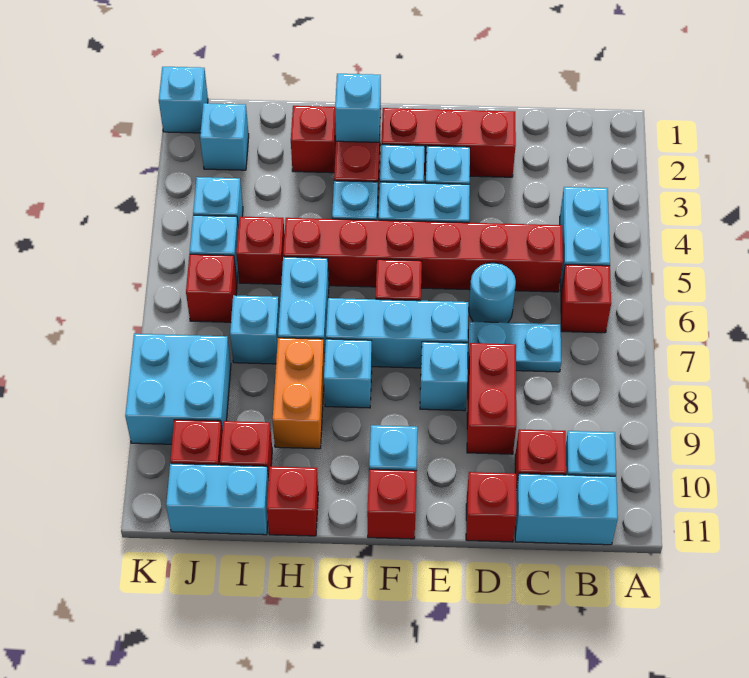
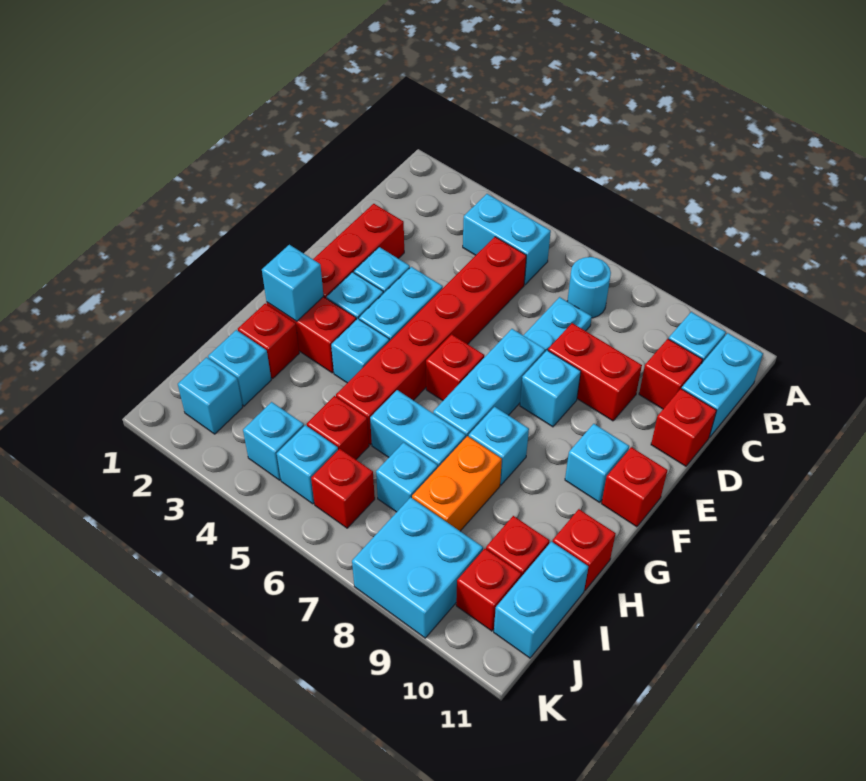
red 1x1 brick [561,265,611,333] -> none
cyan 1x1 round brick [469,263,516,323] -> cyan 1x1 round brick moved to [567,257,611,318]
orange 1x2 brick [273,338,325,449] -> orange 1x2 brick turned to [412,436,502,531]
cyan 1x1 brick [159,67,208,133] -> cyan 1x1 brick moved to [208,330,271,406]

